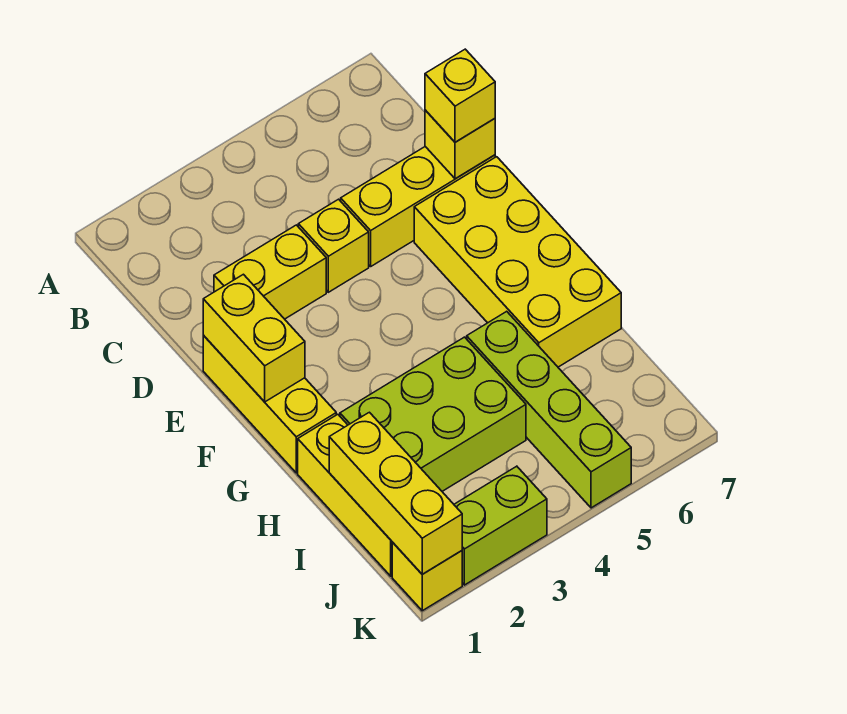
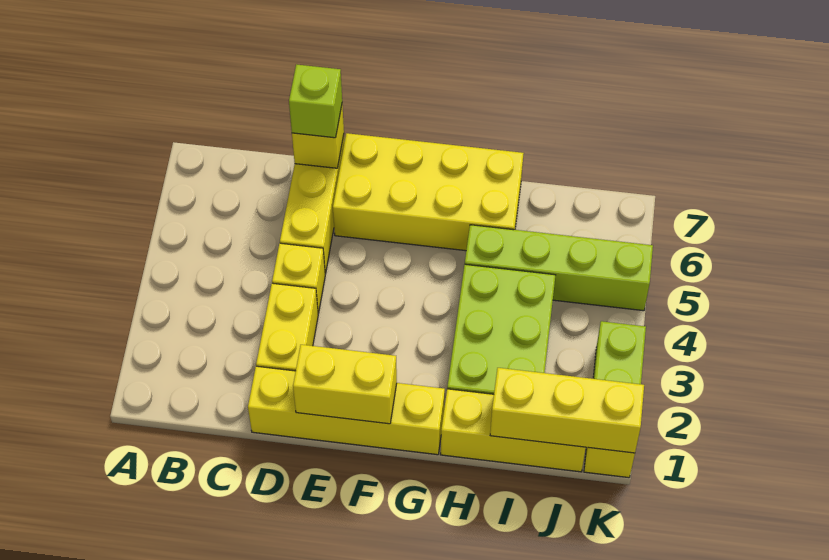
yellow 1x1 brick [425,49,495,142] -> lime 1x1 brick [289,64,342,138]
yellow 1x3 brick [203,335,336,473] -> yellow 1x4 brick [248,366,445,455]

